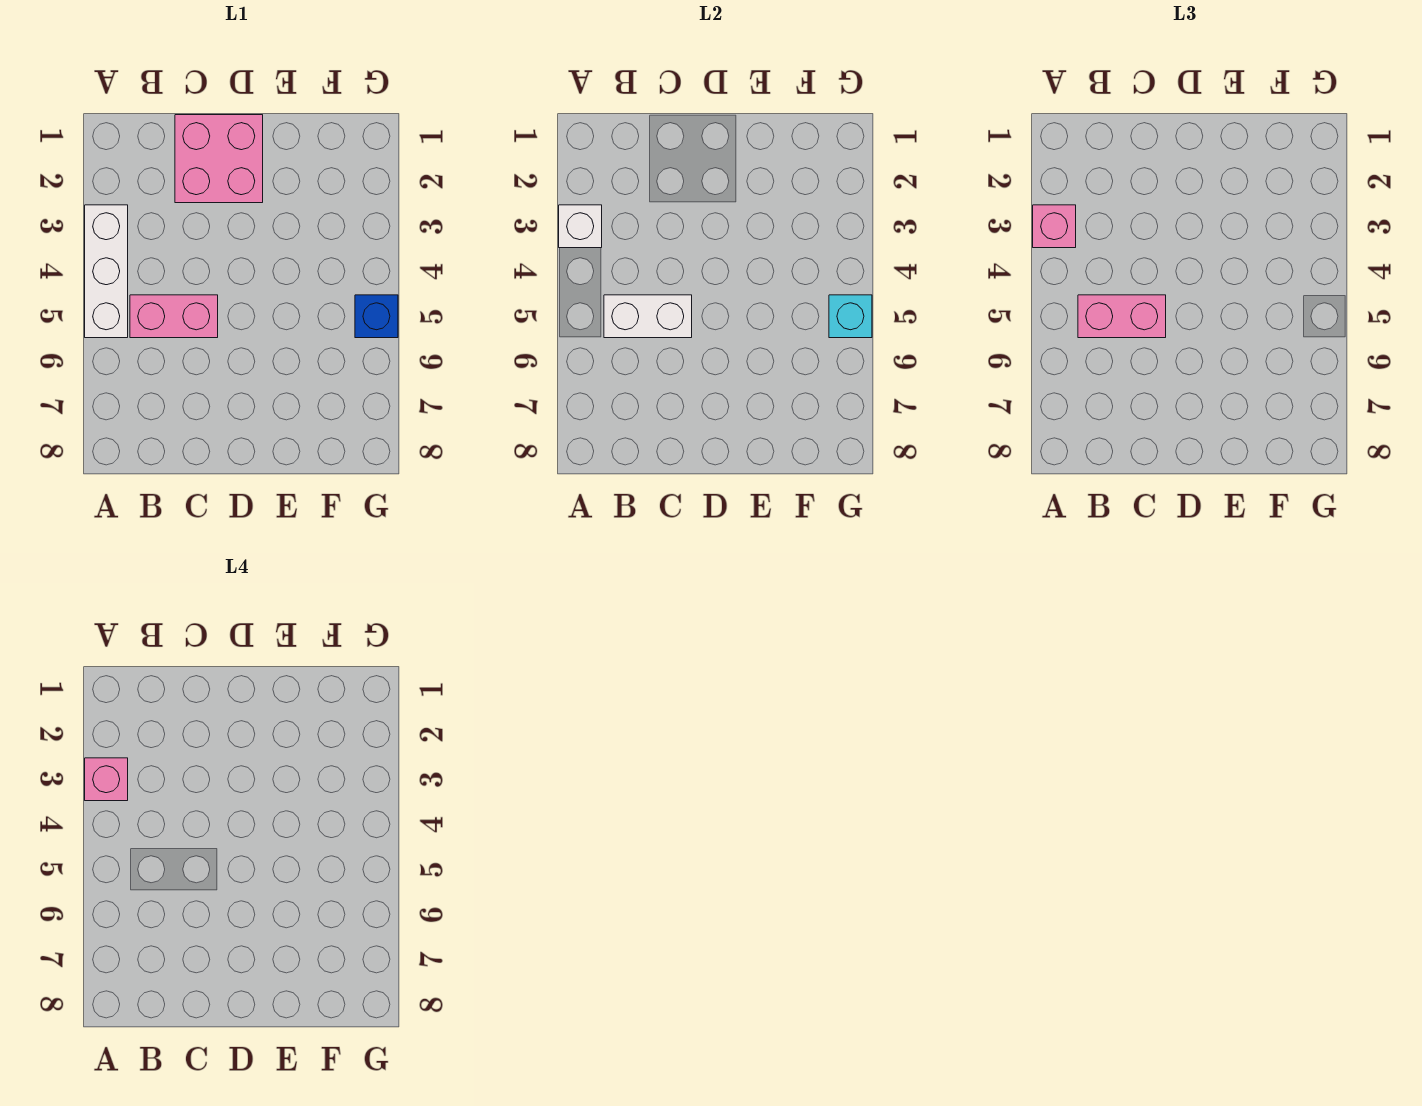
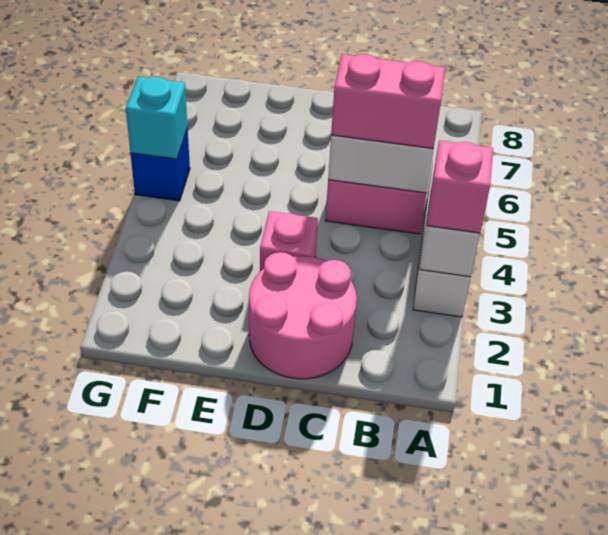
pink 1x1 brick [85,758,128,801] -> pink 1x1 brick moved to [260,211,318,271]
pink 2x2 brick [175,115,263,203] -> pink 2x2 round brick [249,252,357,379]

